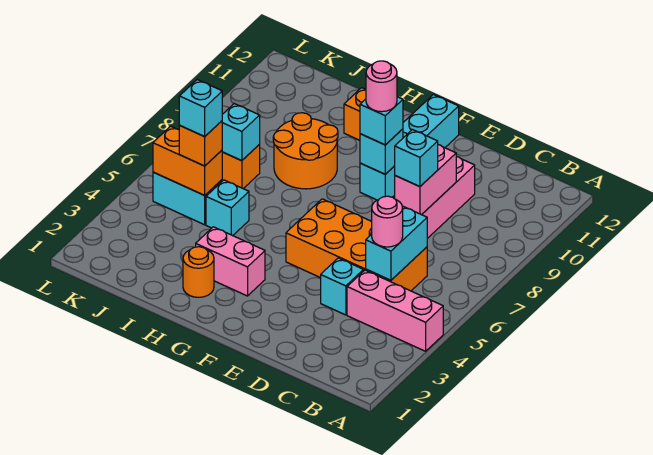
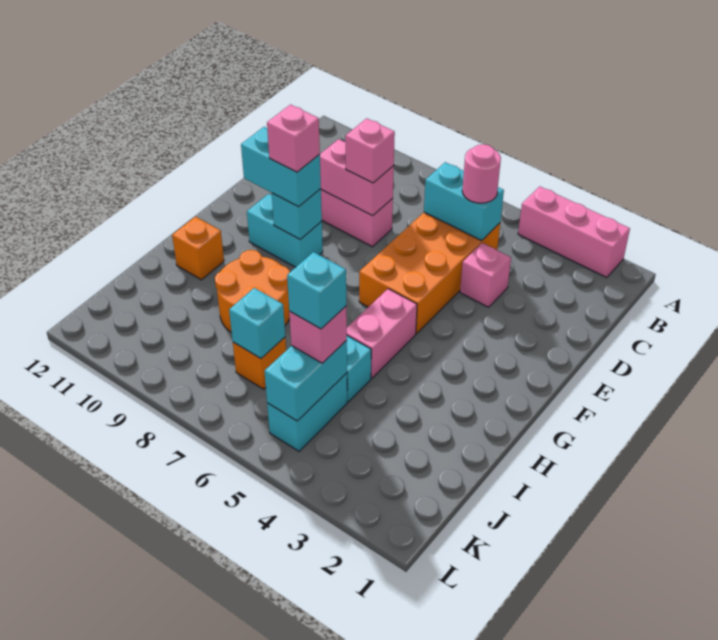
pink 1x3 brick [347,270,443,351] -> pink 1x3 brick turned to [518,186,630,278]
cyan 1x1 brick [321,258,364,315] -> pink 1x1 brick [460,243,511,307]
cyan 1x1 brick [395,130,438,187] -> pink 1x1 brick [345,118,395,183]
cyan 1x4 brick [360,95,459,200] -> cyan 1x2 brick [247,194,323,267]
cyan 1x1 brick [360,97,403,145] -> cyan 1x2 brick [241,127,321,207]
pink 1x1 round brick [366,61,397,112] -> pink 1x1 brick [267,105,320,172]
pink 1x2 brick [196,227,265,296] -> pink 1x2 brick moved to [347,289,417,378]
orange 1x1 round brick [183,247,214,297] -> none
orange 1x2 brick [153,126,222,195] -> cyan 1x2 brick [265,341,347,421]
orange 1x1 brick [179,121,222,166] -> pink 1x1 brick [289,306,347,363]

